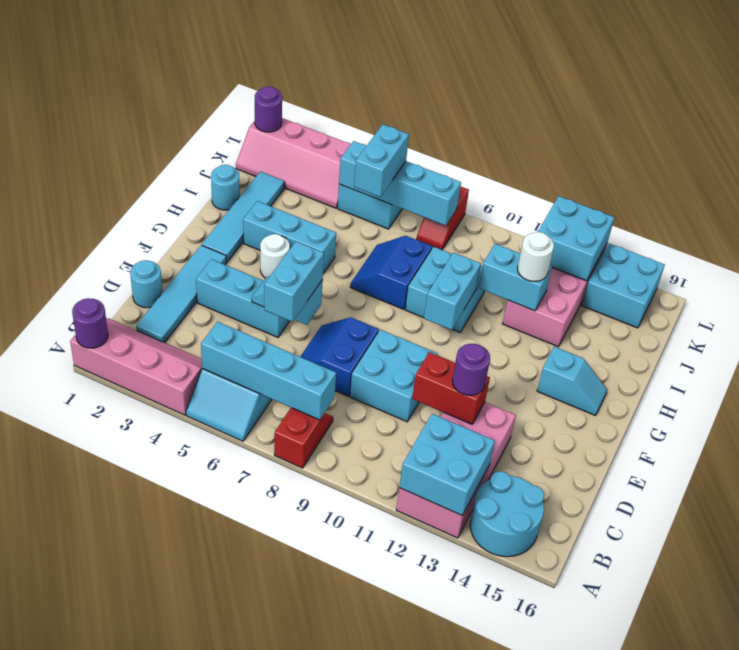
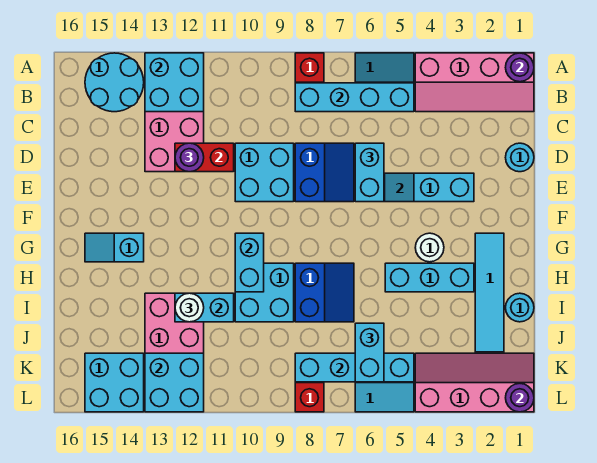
cyan 1x4 tile [136,245,226,343] -> none

